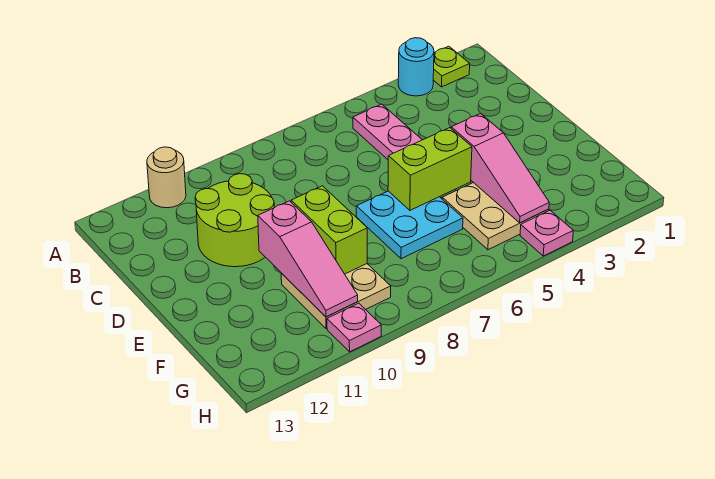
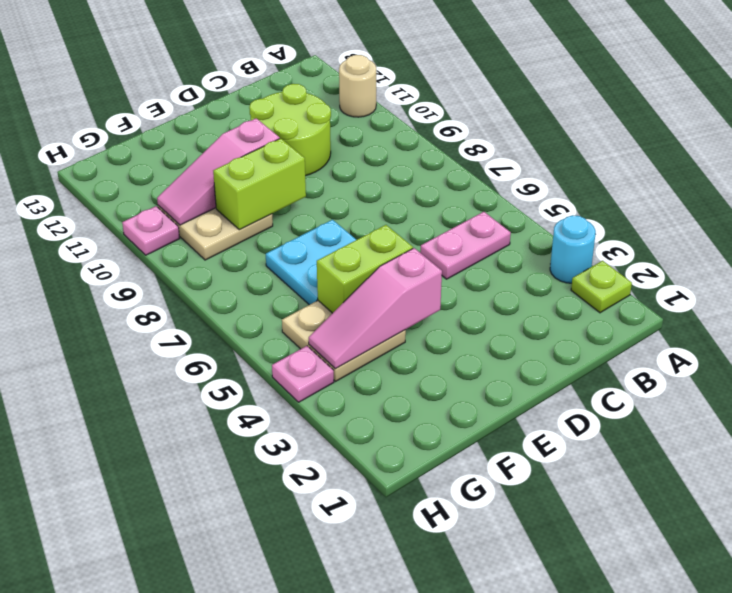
lime 1x2 brick [388,128,472,210] -> lime 1x2 brick turned to [317,225,413,313]

